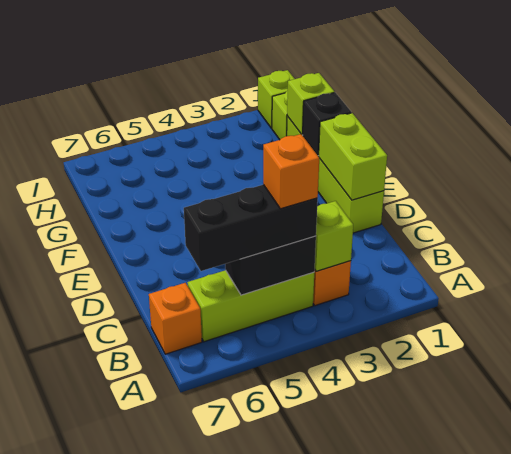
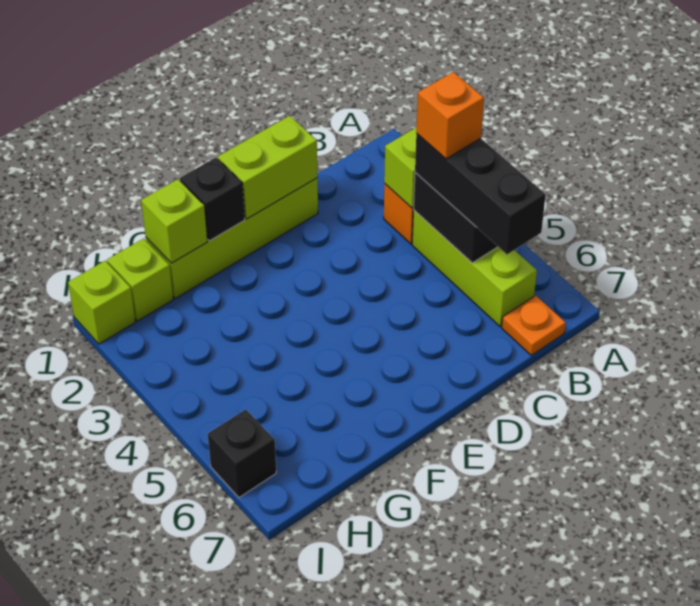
orange 1x1 brick [149,283,202,354] -> orange 1x1 plate [502,296,566,355]
none -> black 1x1 brick [208,410,276,498]

